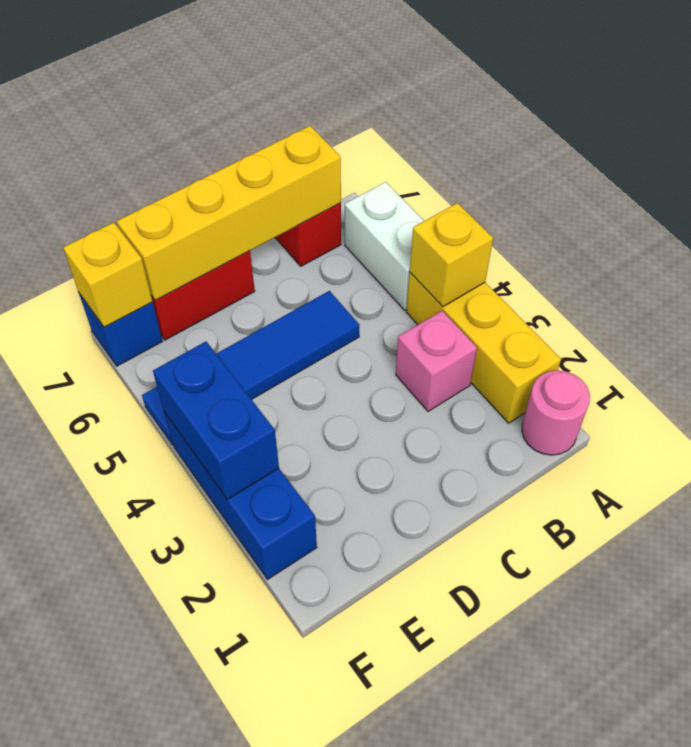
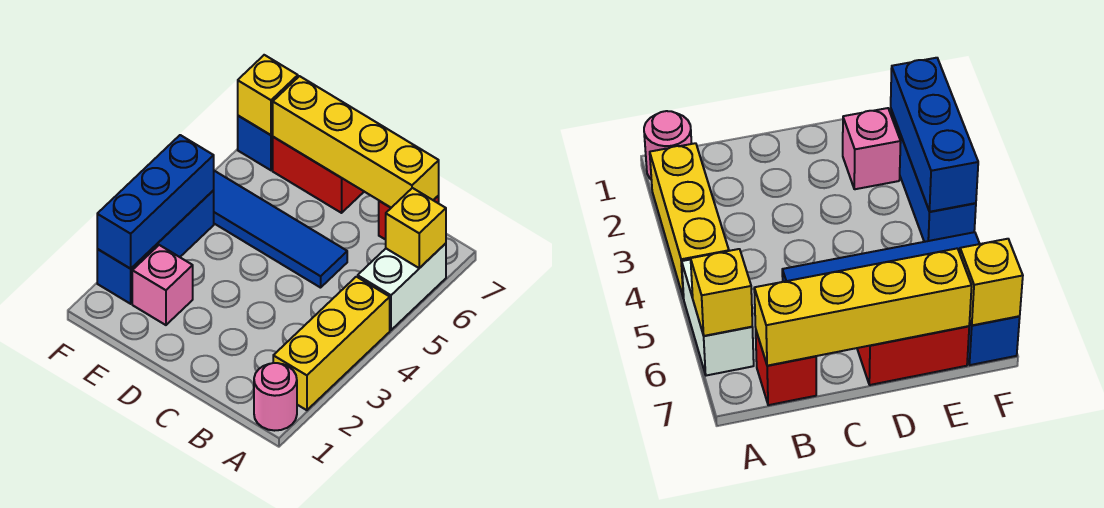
yellow 1x1 brick [410,203,493,307] -> yellow 1x1 brick moved to [386,188,446,268]
pink 1x1 brick [396,311,477,411] -> pink 1x1 brick moved to [132,245,193,325]
blue 1x2 brick [153,342,279,499] -> blue 1x3 brick [97,135,214,269]

